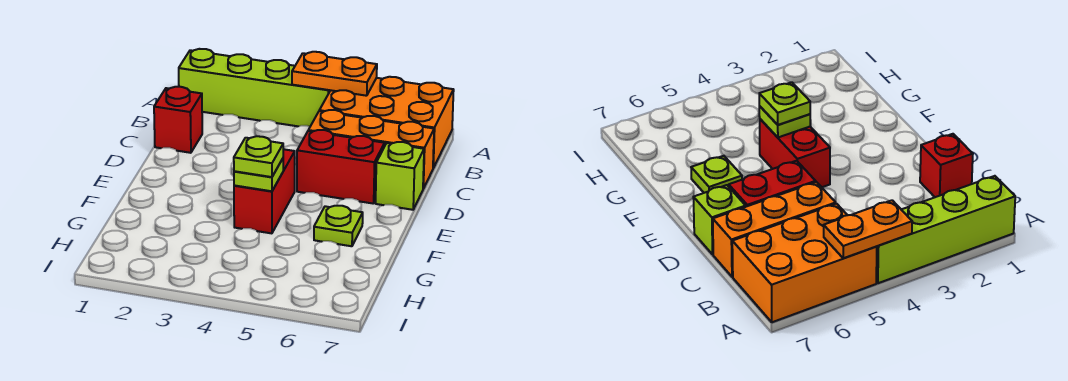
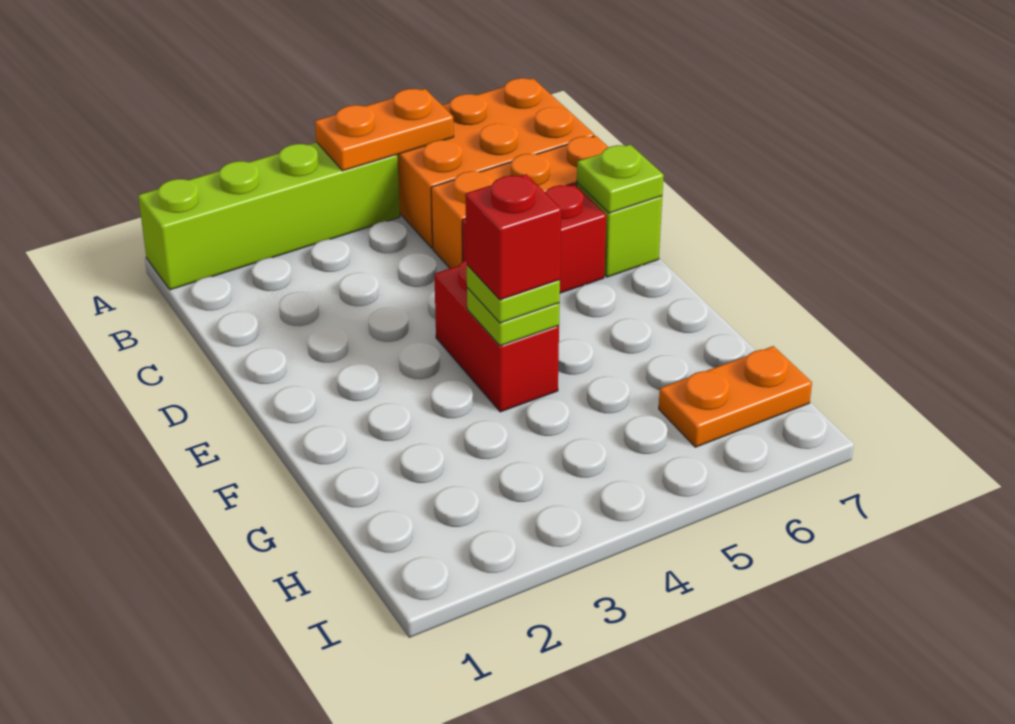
red 1x1 brick [154,87,202,153] -> red 1x1 brick moved to [465,174,561,300]
lime 1x1 plate [314,206,363,246] -> lime 1x1 plate moved to [577,145,664,213]
none -> orange 1x2 plate [659,346,812,447]

